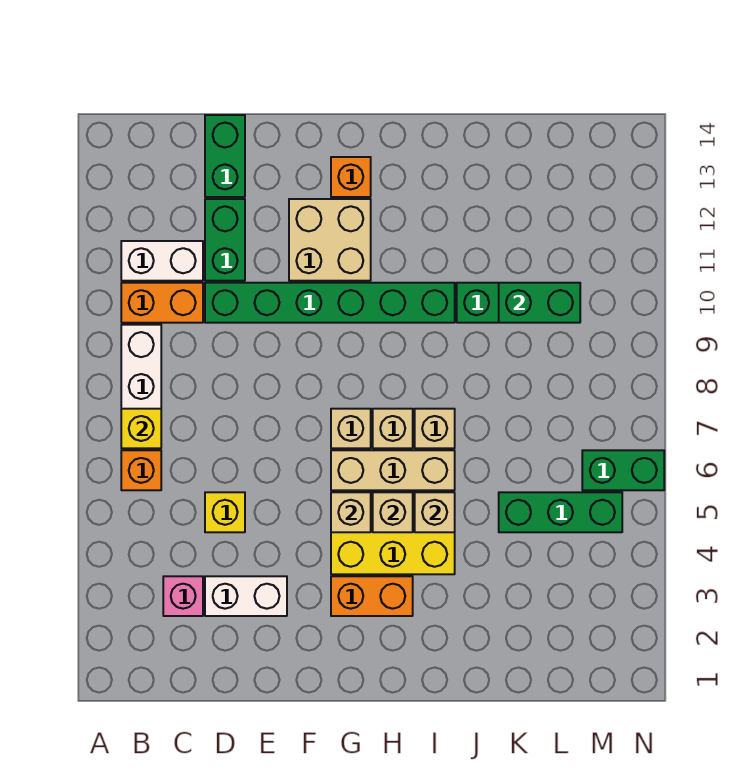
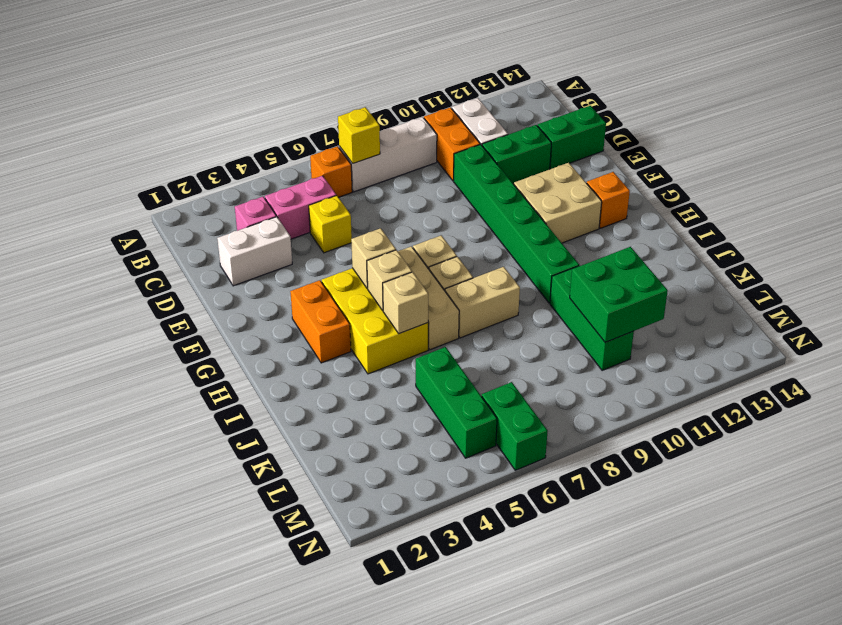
none -> pink 1x2 brick [265,176,336,239]
white 1x2 brick [205,576,287,616] -> white 1x2 brick turned to [217,217,292,286]
tan 1x1 brick [415,409,455,448] -> tan 1x2 brick [445,267,520,338]
green 1x2 brick [499,283,580,323] -> green 2x2 brick [570,247,668,342]

